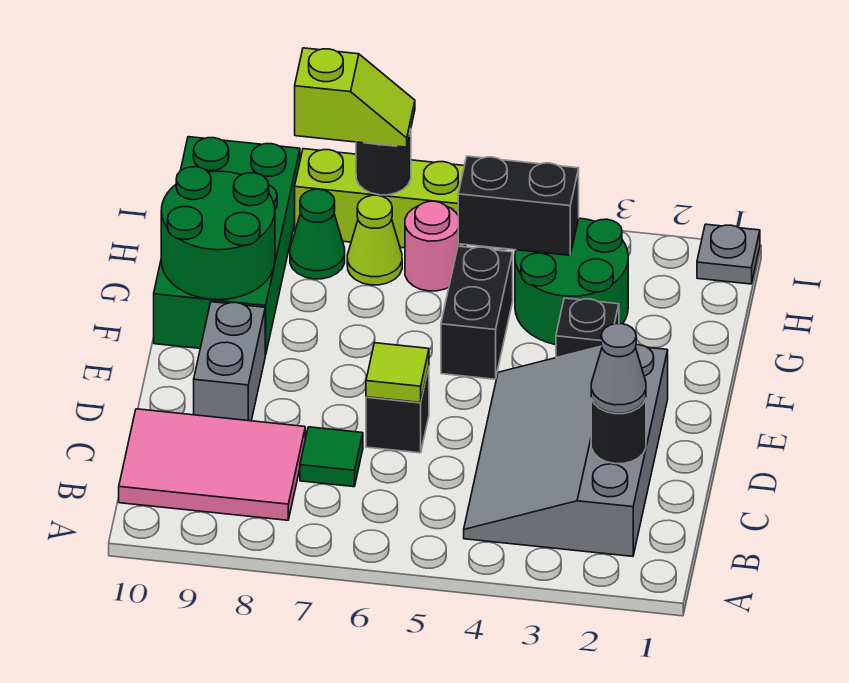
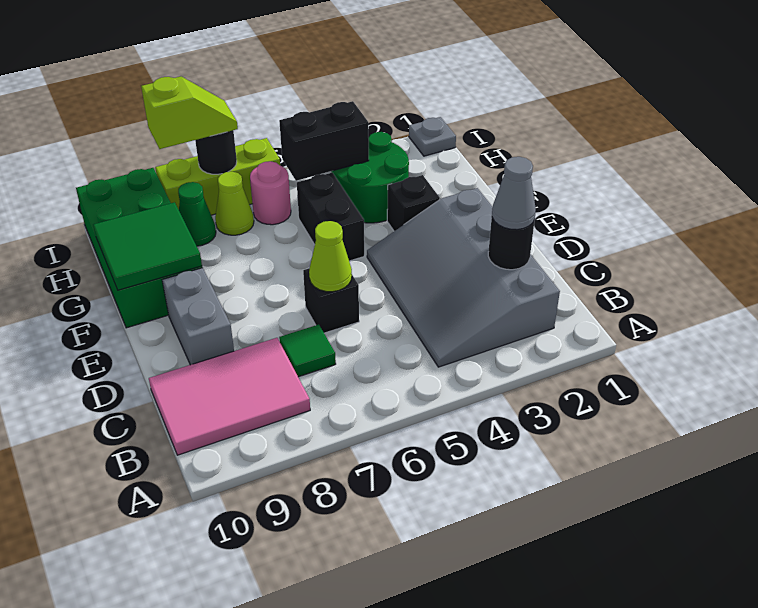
lime 1x1 tile [366,343,429,403] -> lime 1x1 cone [309,221,352,292]
green 2x2 round brick [161,167,275,300] -> green 2x2 tile [93,202,202,290]

